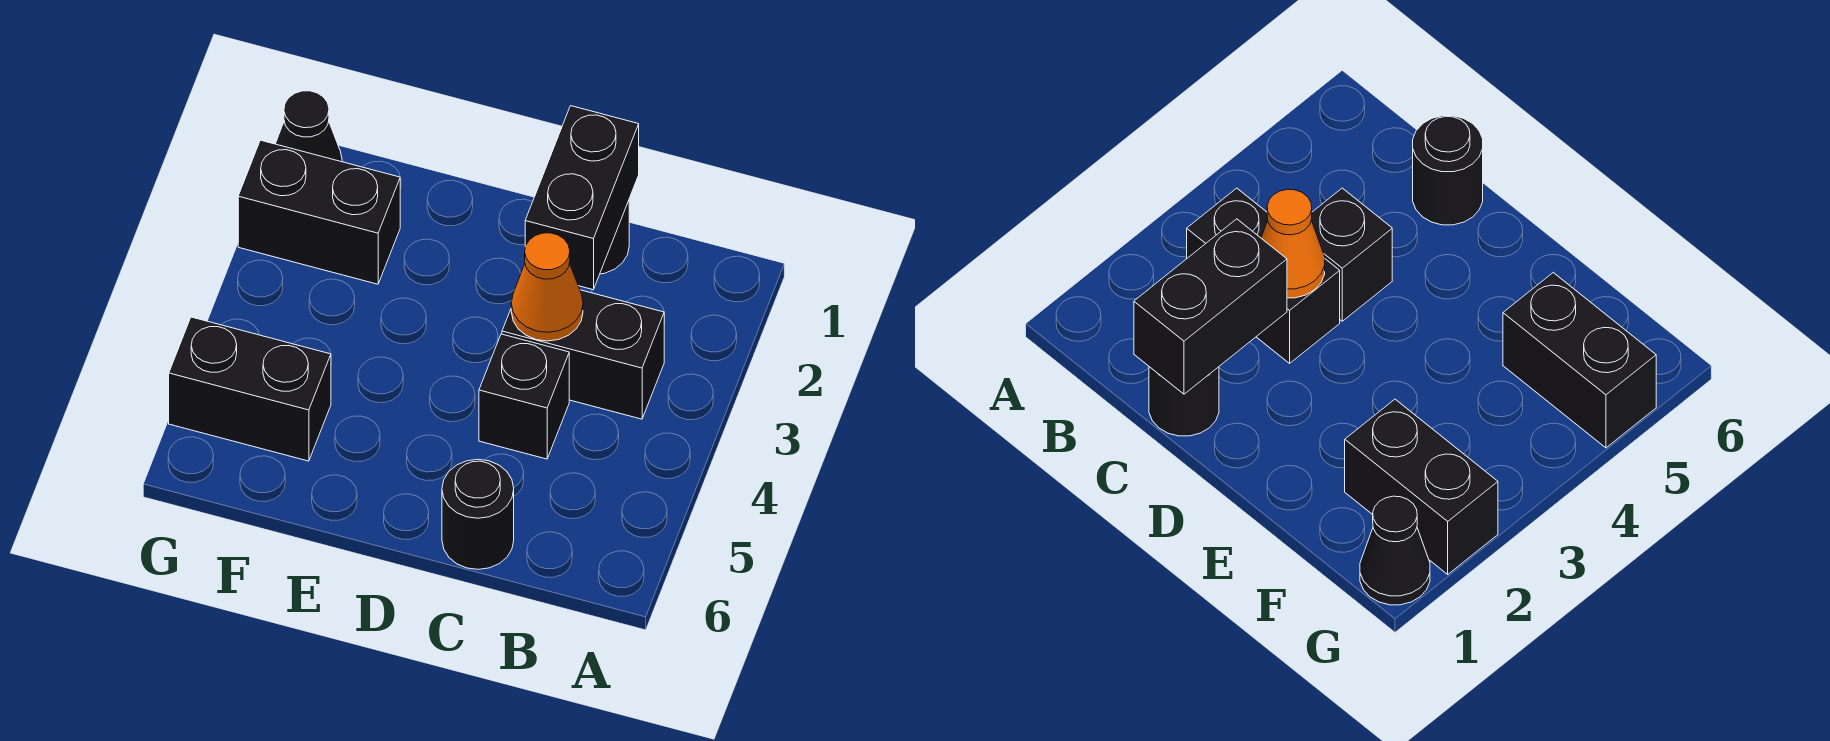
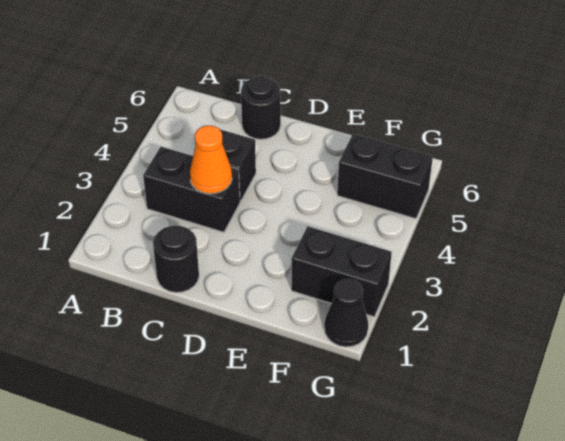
black 1x2 brick [525,106,639,290] -> none

